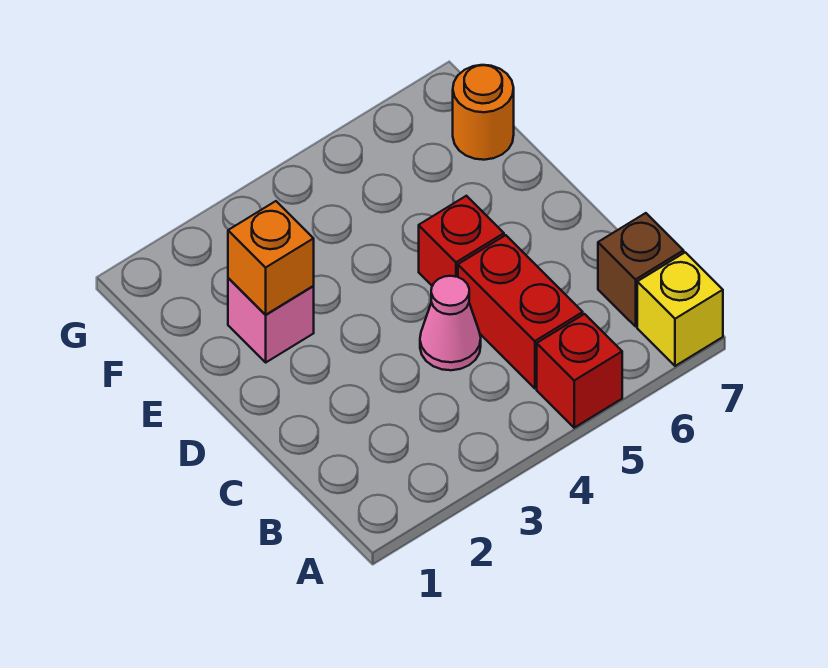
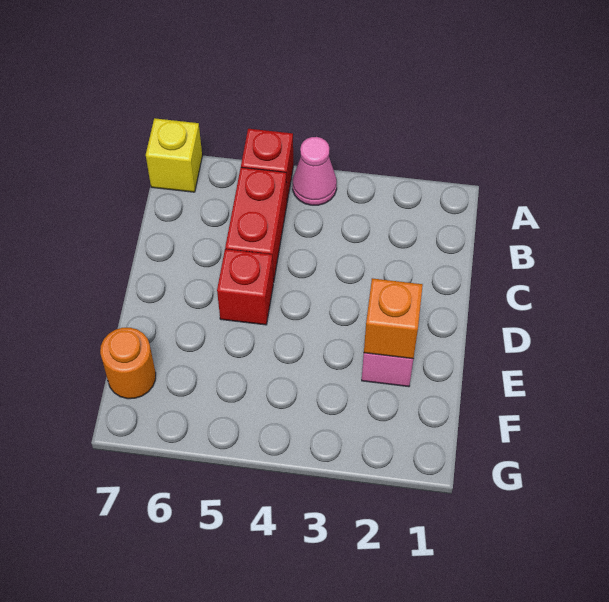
brown 1x1 brick [598,213,684,326] -> none
pink 1x1 cone [420,276,481,370] -> pink 1x1 cone moved to [292,137,337,205]

